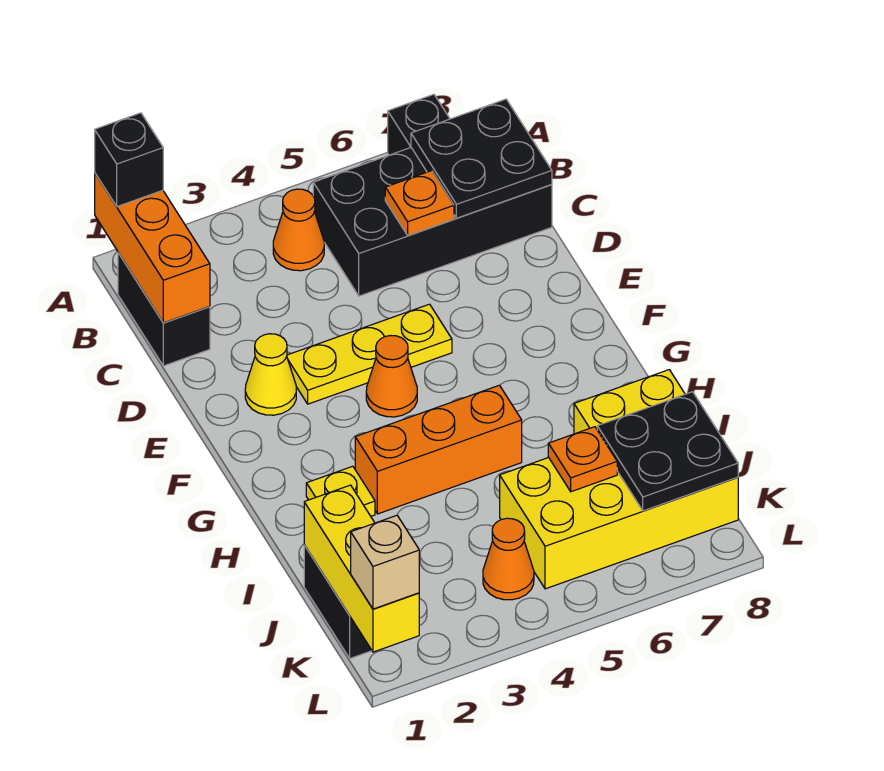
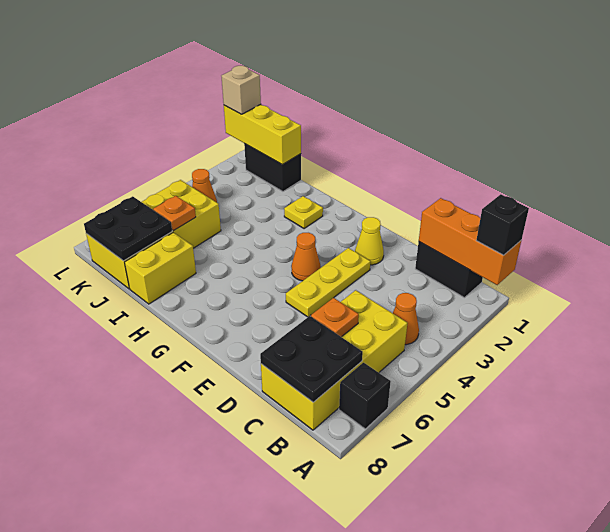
black 2x4 brick [313,148,552,296] -> yellow 2x4 brick [261,290,407,430]
orange 1x3 brick [355,385,522,514] -> none

